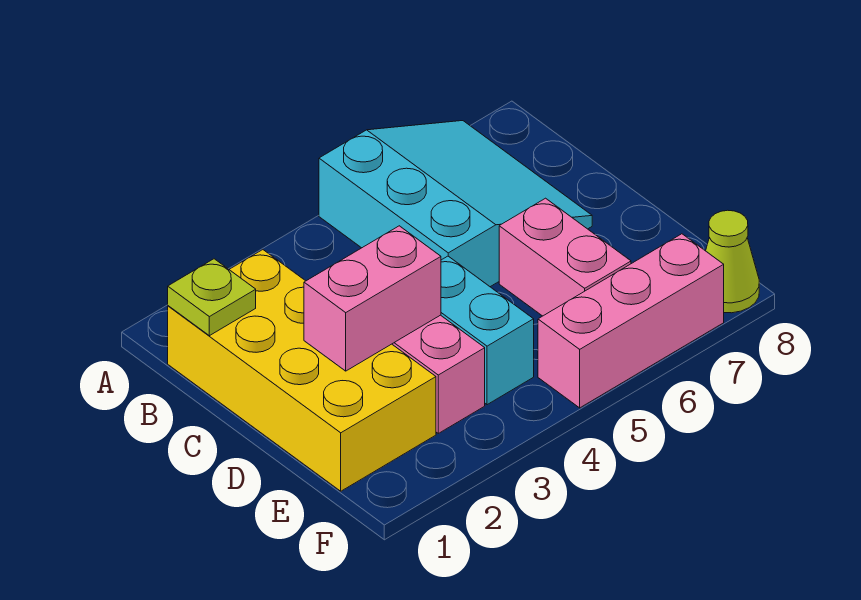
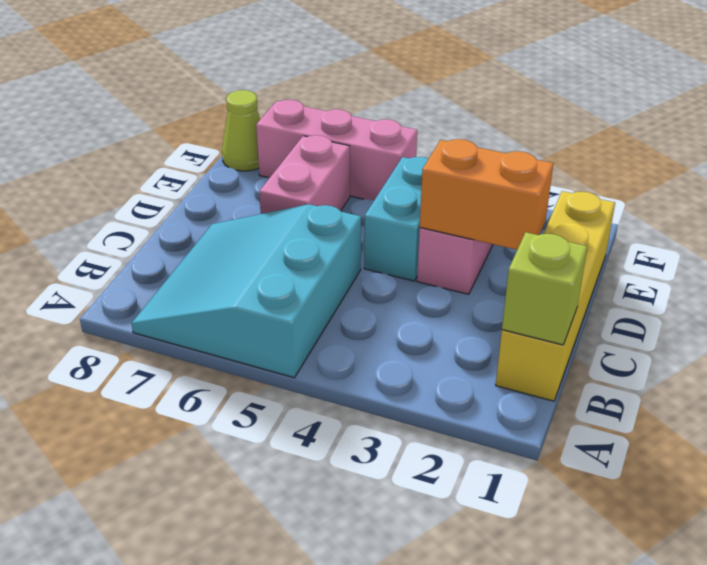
yellow 2x4 brick [168,250,436,491] -> yellow 1x4 brick [496,191,615,401]
lime 1x1 plate [168,259,256,336] -> lime 1x1 brick [502,232,587,345]
pink 1x2 brick [304,226,441,371] -> orange 1x2 brick [420,139,553,250]

